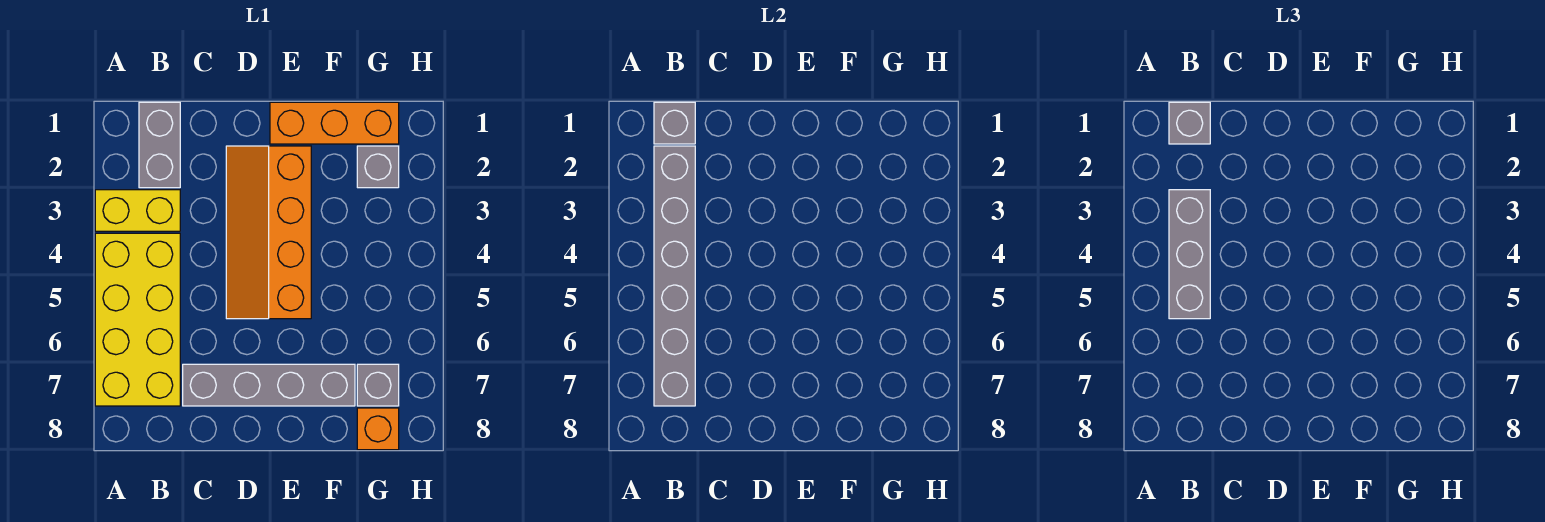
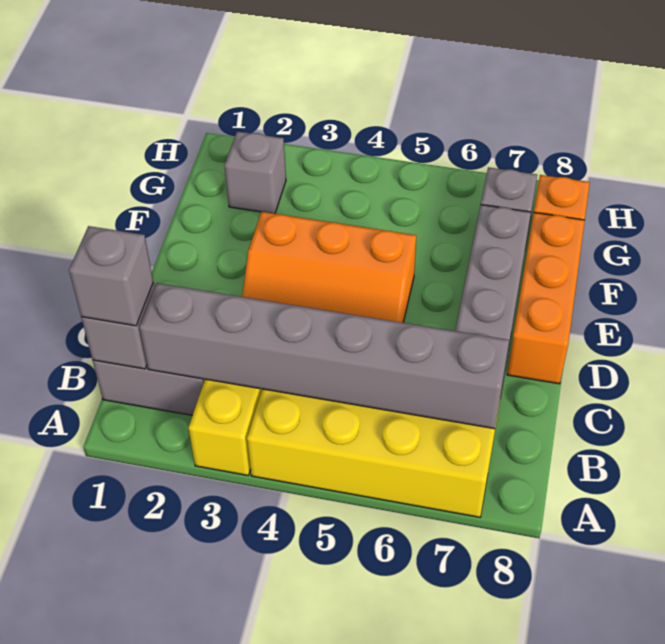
grey 1x3 brick [1169,190,1210,319] -> none
orange 2x4 slope [226,146,311,319] -> orange 2x3 slope [242,212,416,323]
orange 1x3 brick [270,102,399,144] -> orange 1x3 brick moved to [507,213,585,384]

